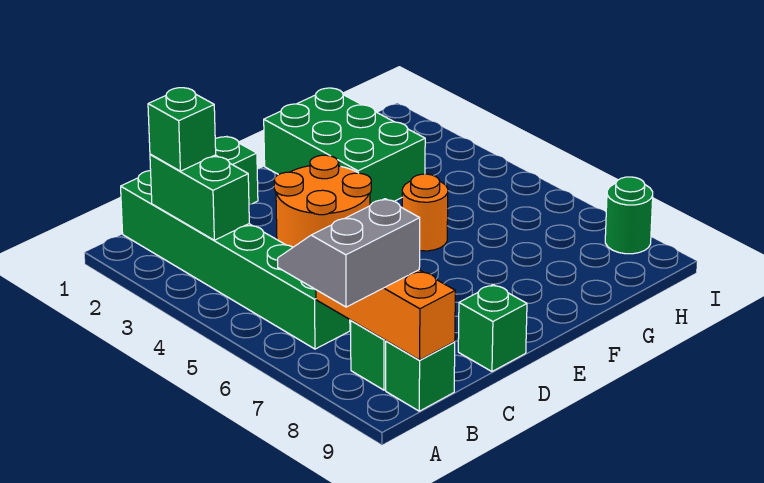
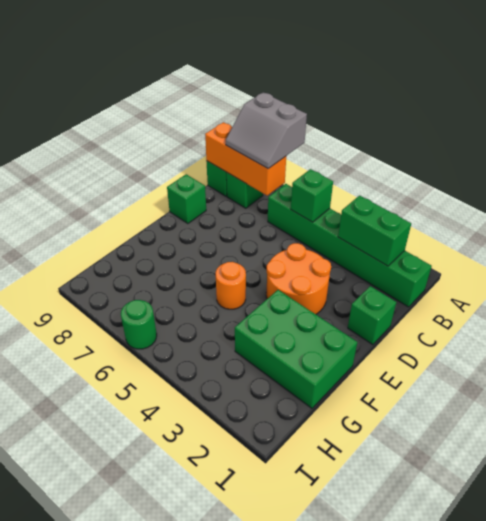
grey 2x2 slope [278,199,420,307] -> grey 2x2 slope turned to [226,92,307,169]
green 1x1 brick [148,88,216,171] -> green 1x1 brick moved to [291,169,333,222]
green 1x1 round brick [605,177,653,254] -> green 1x1 round brick moved to [121,300,157,349]

